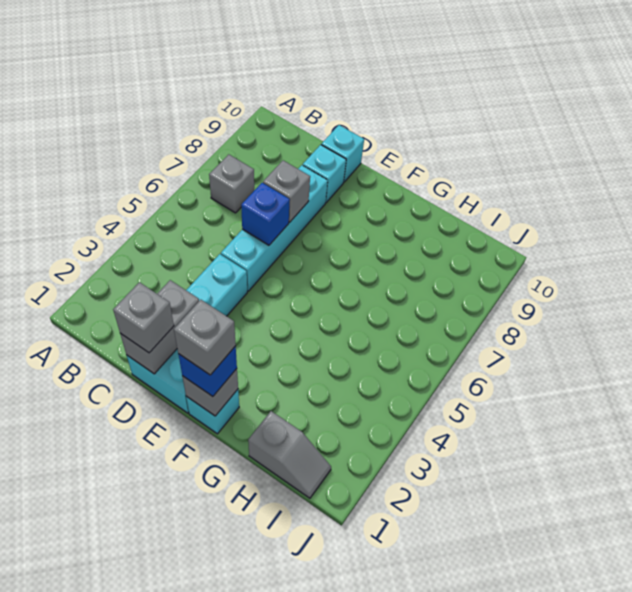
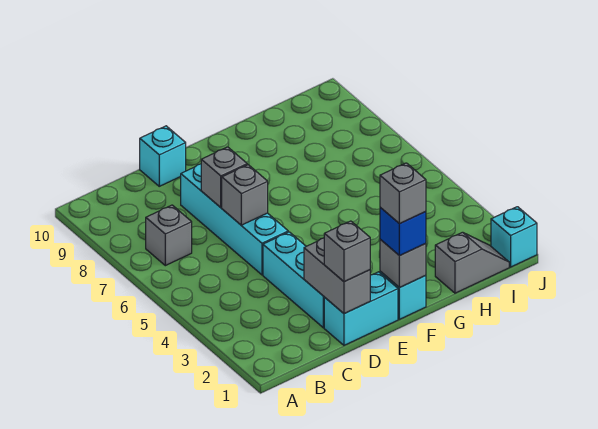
blue 1x1 brick [241,183,290,245] -> grey 1x1 brick [222,165,268,225]
cyan 1x1 brick [303,145,346,202] -> cyan 1x1 brick moved to [491,207,537,267]

